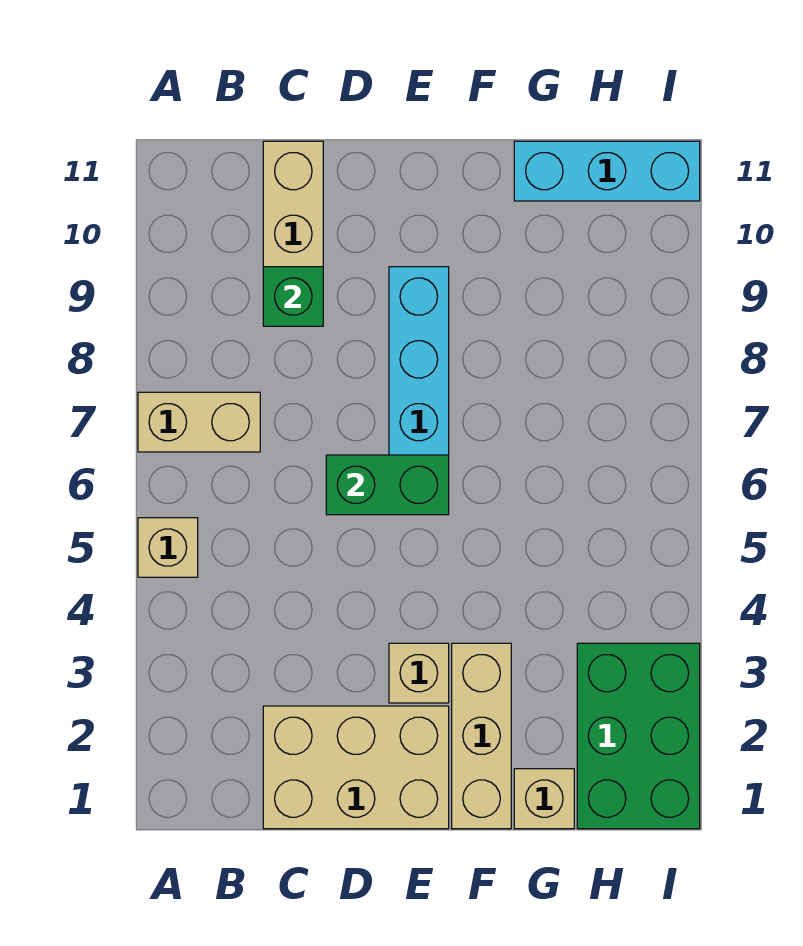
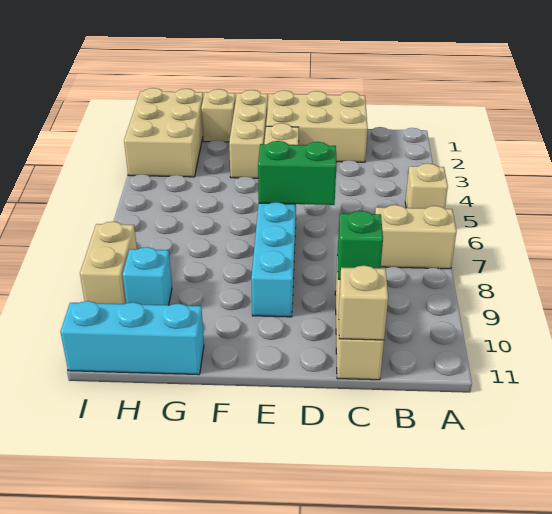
none -> tan 1x1 brick [339,265,388,340]
green 2x3 brick [577,643,700,829] -> tan 2x3 brick [124,88,203,177]
none -> cyan 1x1 brick [123,247,172,305]
none -> tan 1x2 brick [80,222,137,304]

